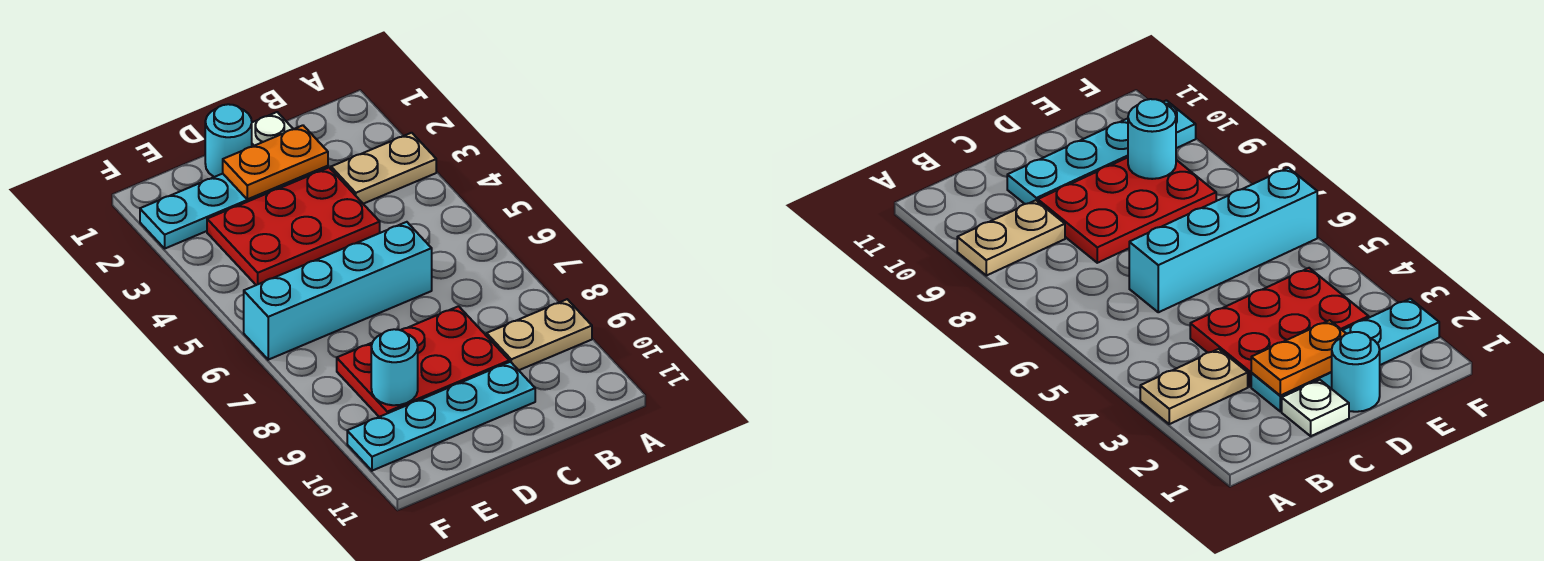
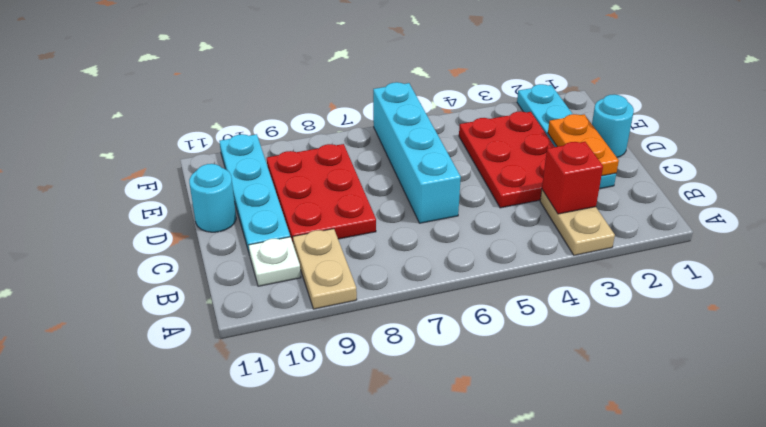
none -> red 1x1 brick [542,142,603,214]
white 1x1 plate [252,112,293,147] -> white 1x1 plate moved to [249,237,301,286]
cyan 1x1 round brick [371,329,418,405] -> cyan 1x1 round brick moved to [189,164,236,232]

